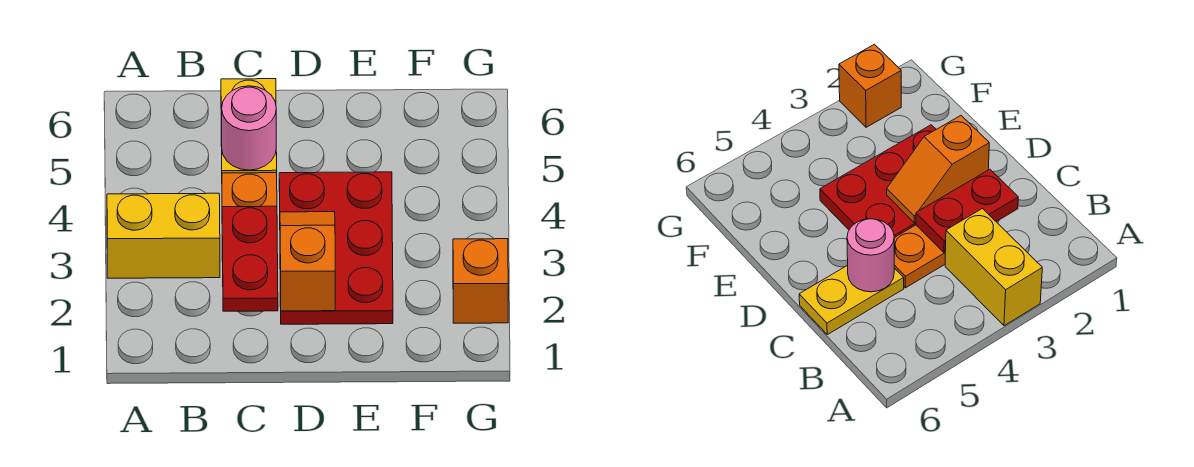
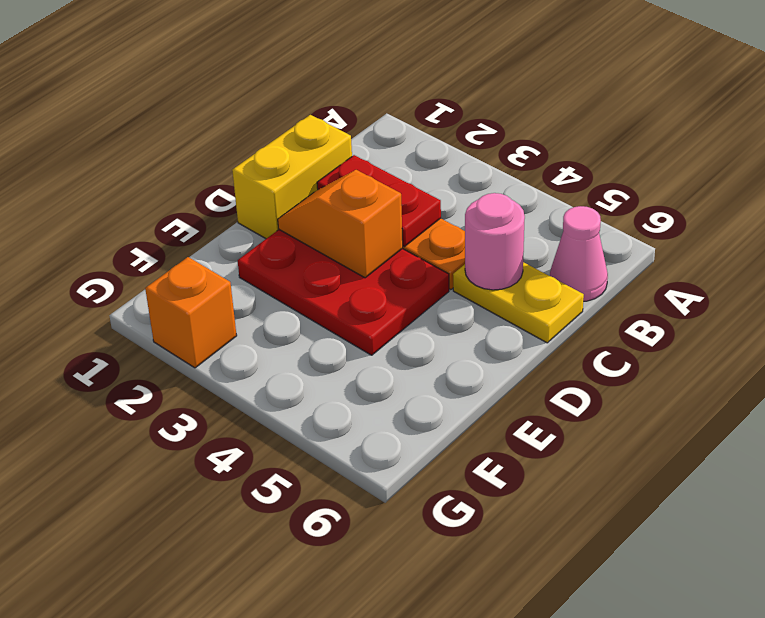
yellow 1x2 brick [107,193,220,278] -> yellow 1x2 brick moved to [232,115,352,239]
none -> pink 1x1 cone [550,206,608,301]
orange 1x2 slope [280,212,335,311] -> orange 1x2 slope turned to [278,170,403,278]

